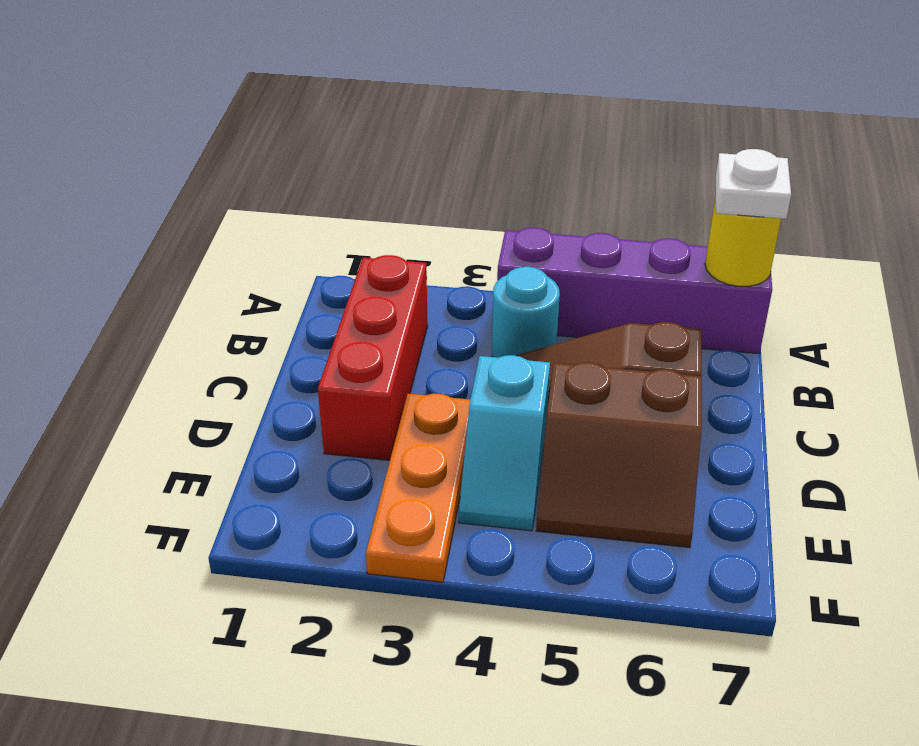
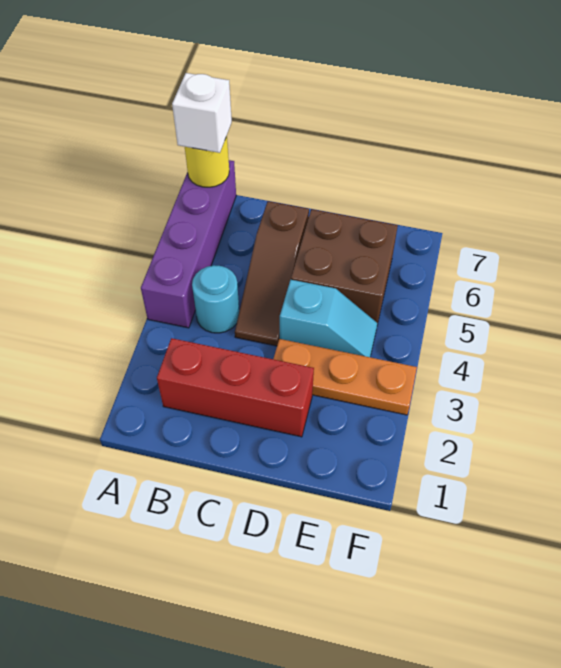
white 1x1 plate [715,149,791,219] -> white 1x1 brick [172,73,232,153]
brown 2x2 slope [536,362,702,548] -> brown 2x2 brick [291,209,398,323]

